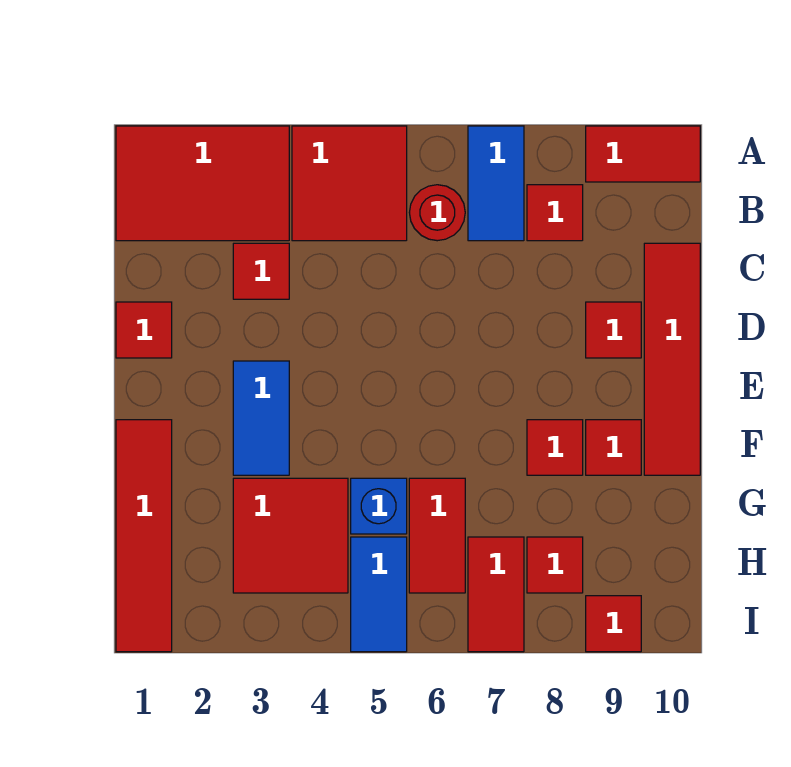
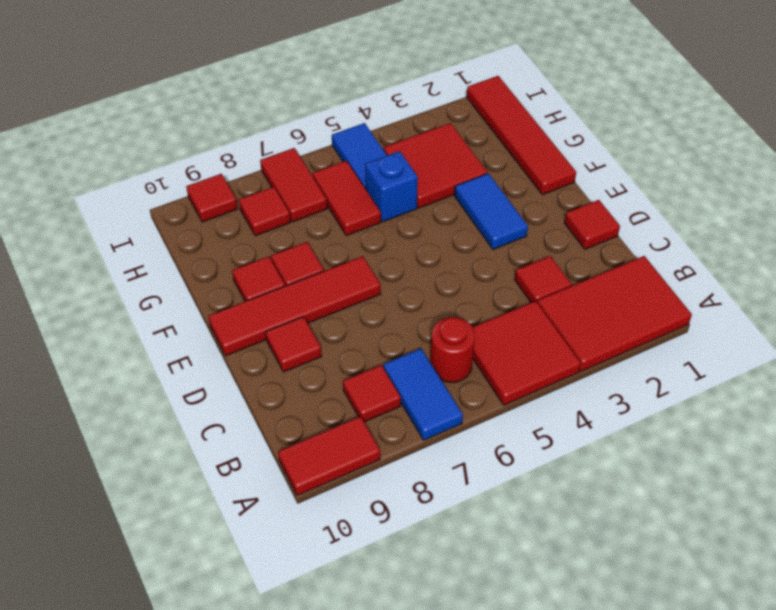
red 1x4 tile [644,243,700,475] -> red 1x4 tile turned to [208,256,381,356]

